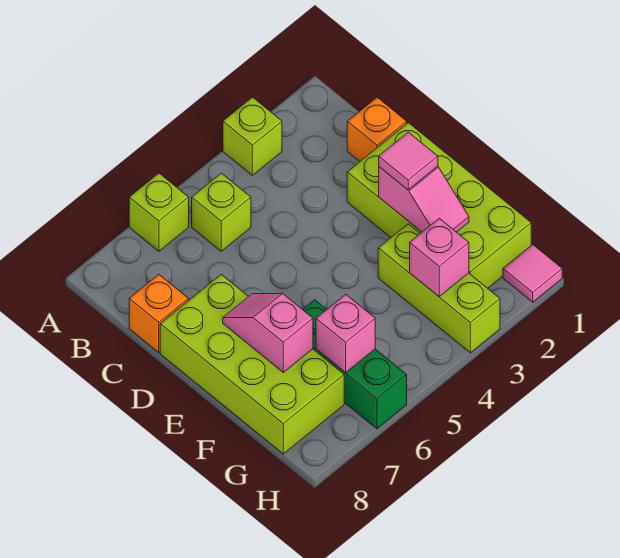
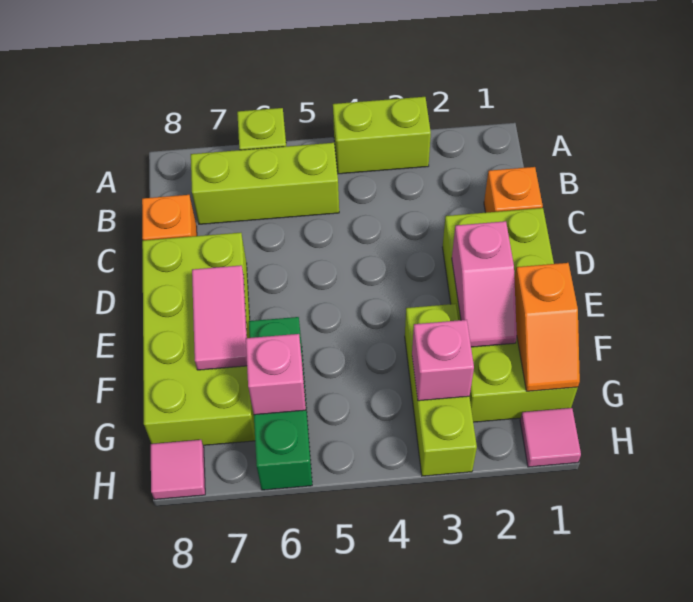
lime 1x1 brick [223,97,282,175] -> lime 1x2 brick [333,97,431,174]
lime 1x1 brick [192,173,251,251] -> lime 1x3 brick [191,143,339,224]
pink 1x1 tile [379,132,438,190] -> pink 1x1 tile moved to [151,440,205,499]
pink 1x2 slope [223,293,313,372] -> pink 1x2 tile [192,265,247,370]
none -> orange 1x2 slope [514,263,580,391]

